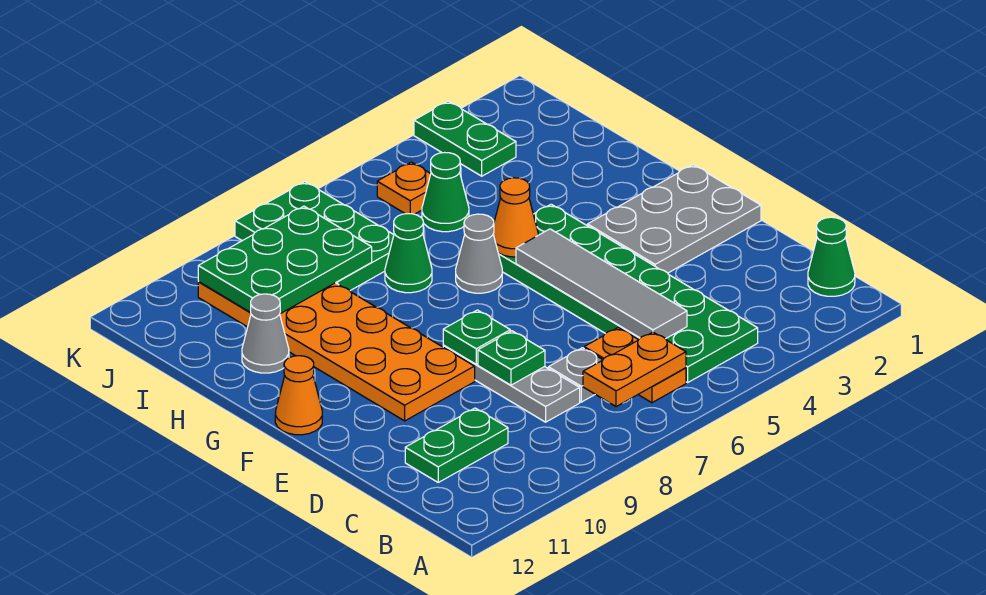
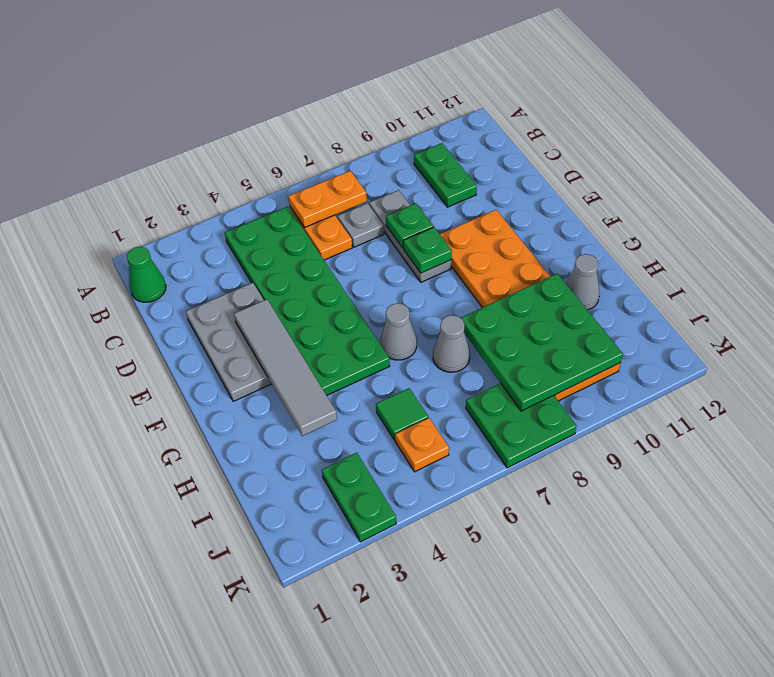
grey 1x4 tile [516,229,687,339] -> grey 1x4 tile moved to [234,299,337,436]
green 1x2 plate [405,408,508,482] -> green 1x2 plate turned to [414,143,477,207]
grey 2x3 plate [588,165,761,273] -> grey 2x3 plate turned to [186,283,271,401]
orange 1x1 cone [275,356,322,435] -> none
orange 1x1 cone [493,178,538,257] -> none
green 1x1 cone [385,214,432,293] -> grey 1x1 cone [433,315,470,372]
green 1x1 cone [422,153,469,232] -> green 1x1 tile [376,388,428,440]
green 2x3 plate [235,182,394,291] -> green 2x2 plate [466,383,576,468]
green 2x3 plate [198,206,372,314] -> green 3x3 plate [461,274,623,411]

